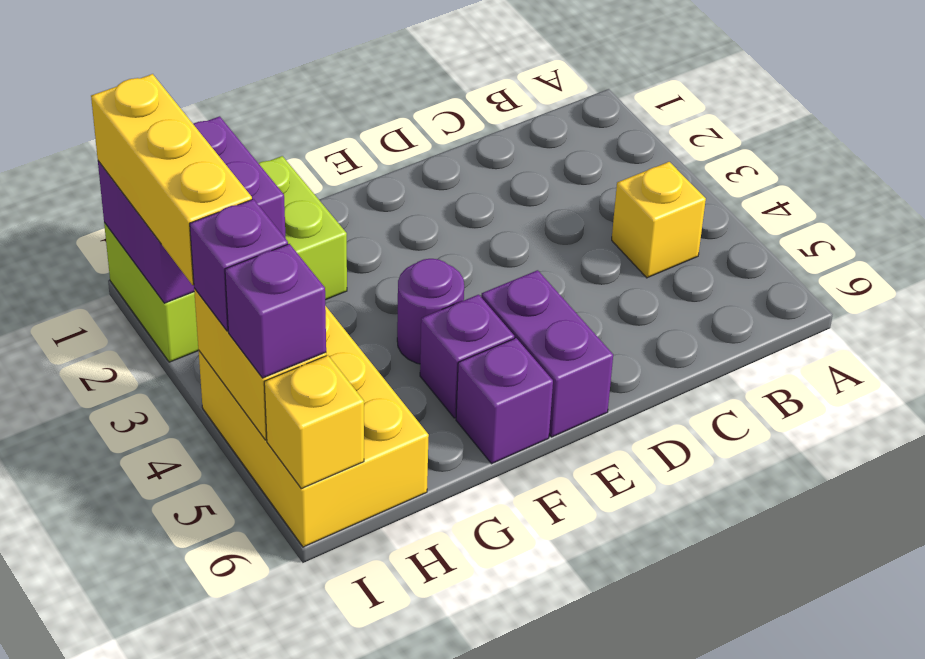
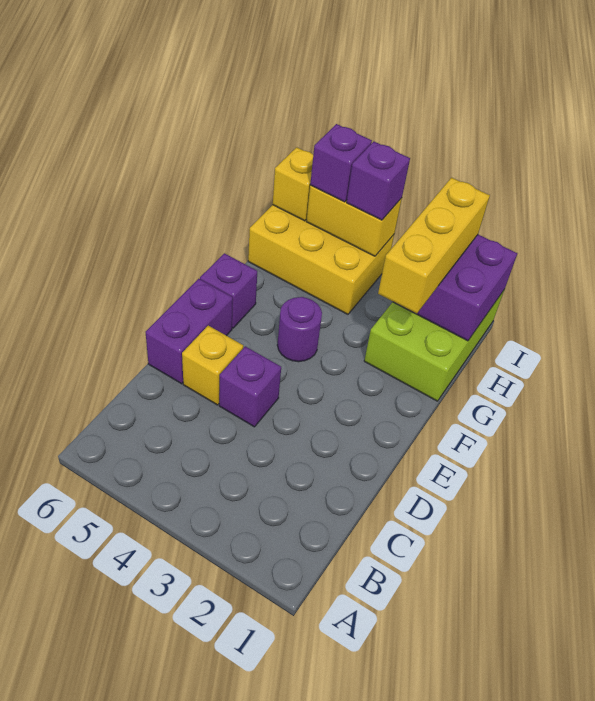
yellow 1x1 brick [612,162,706,278] -> yellow 1x1 brick moved to [182,326,243,405]
purple 1x2 brick [481,270,613,437] -> purple 1x2 brick turned to [146,279,233,384]
purple 1x1 brick [420,295,514,418] -> purple 1x1 brick moved to [219,346,281,427]
yellow 1x3 brick [91,74,252,285] -> yellow 1x3 brick turned to [378,178,490,314]

